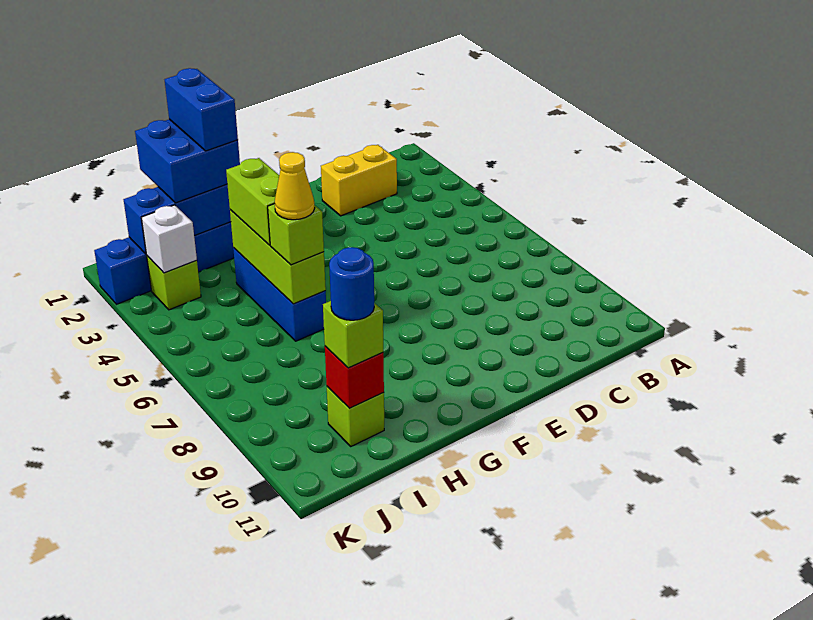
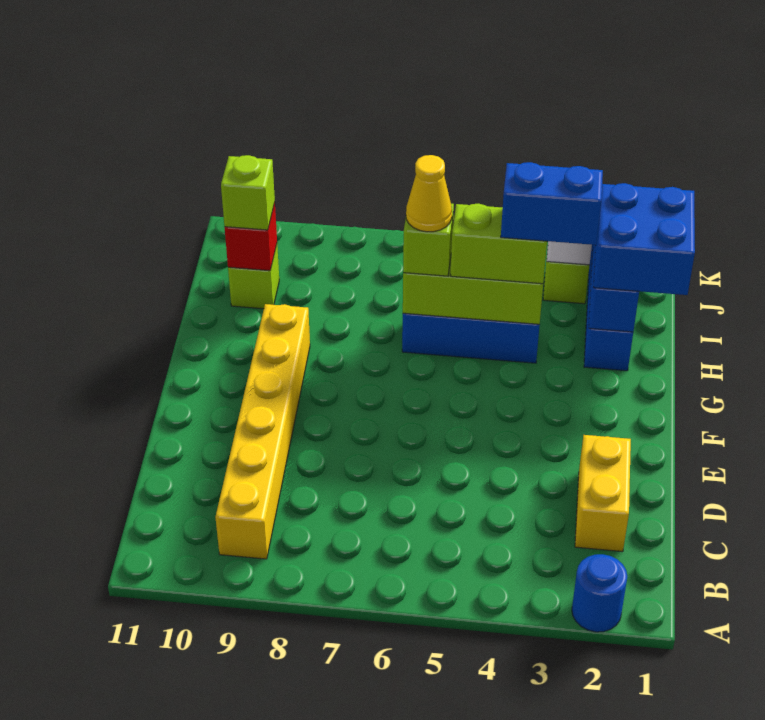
none -> yellow 1x6 brick [215,304,310,559]
blue 1x2 brick [165,68,238,151] -> blue 1x2 brick moved to [501,162,603,245]
blue 1x1 round brick [329,247,374,320] -> blue 1x1 round brick moved to [572,554,627,632]

